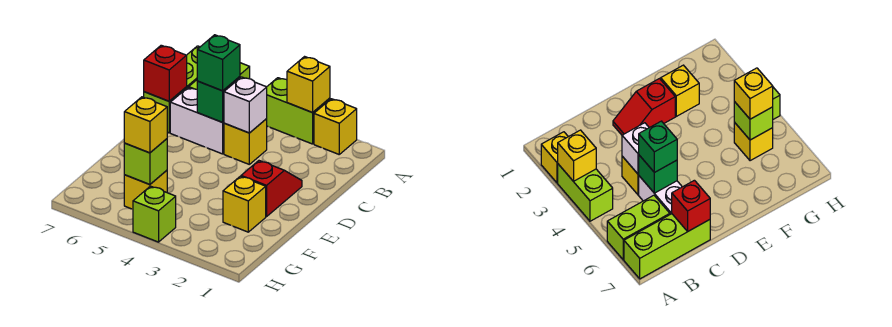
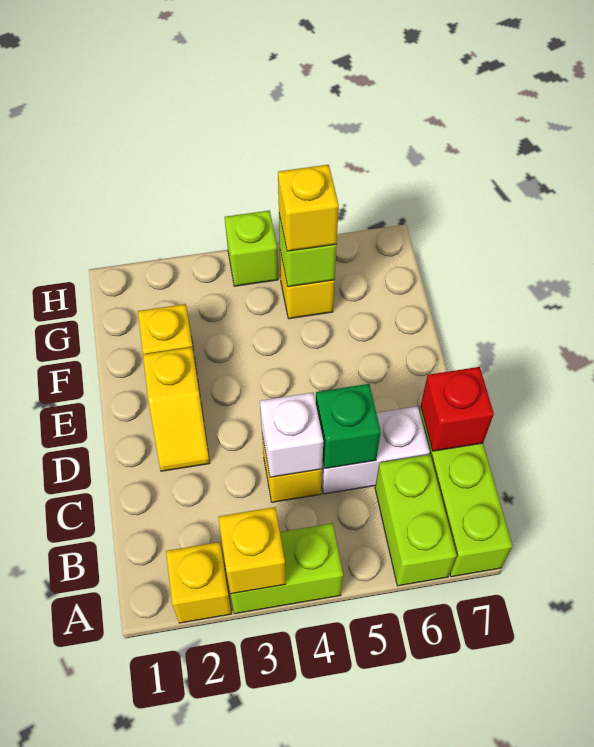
green 1x1 brick [197,35,240,91] -> none
red 1x2 slope [241,161,302,217] -> yellow 1x2 slope [143,347,210,471]

